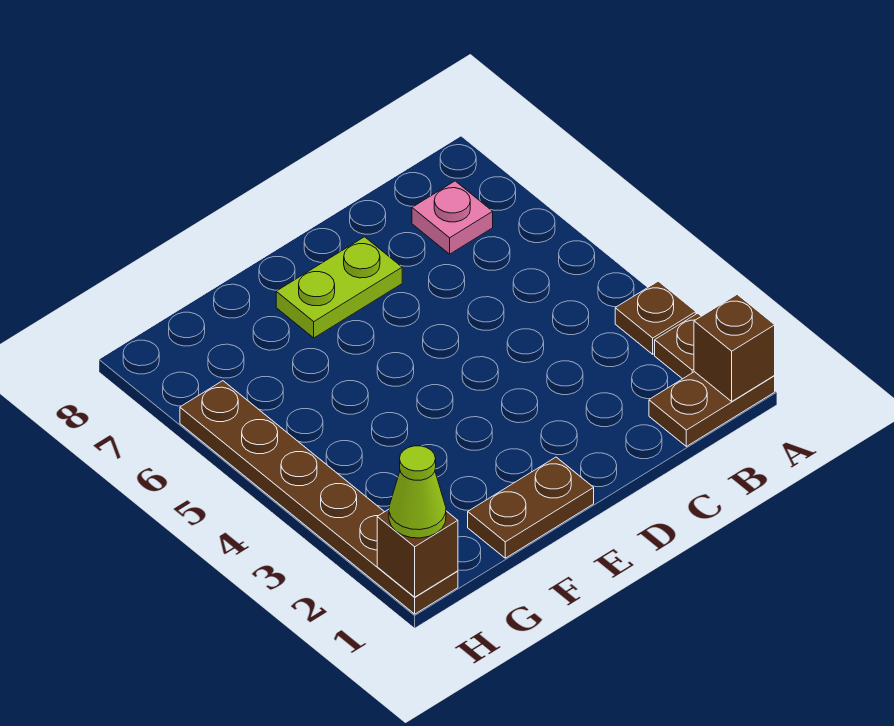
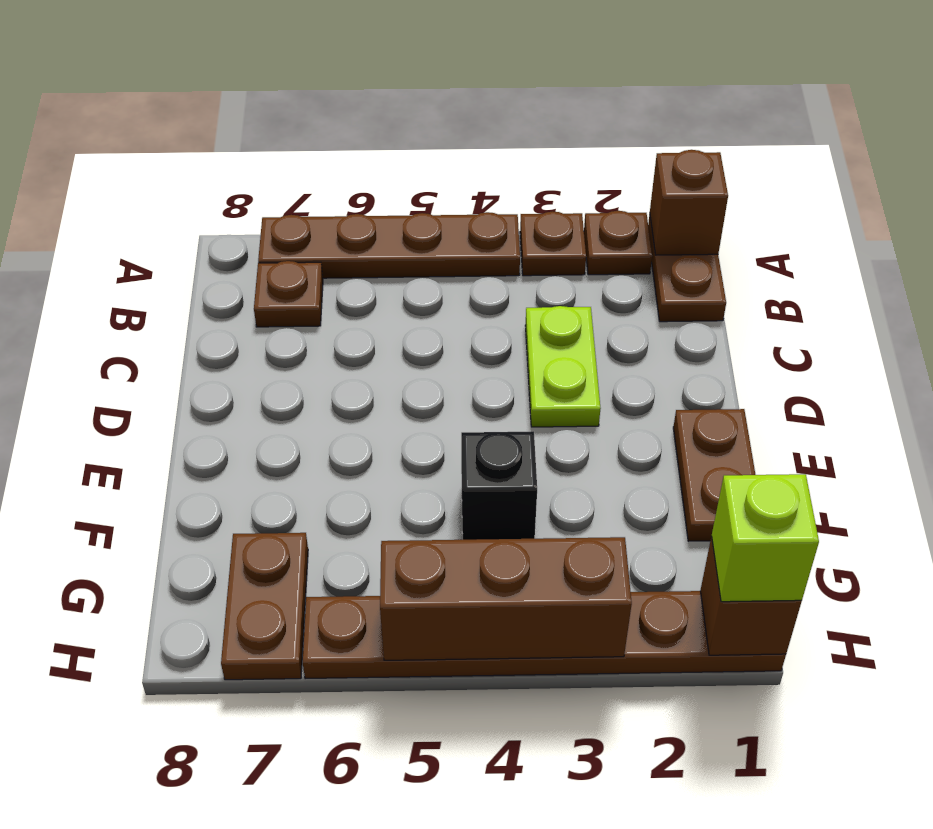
none -> brown 1x4 plate [258,212,520,278]
pink 1x1 plate [412,181,493,254] -> brown 1x1 plate [254,261,323,327]
lime 1x2 plate [276,237,402,338] -> lime 1x2 plate moved to [525,306,601,427]
none -> black 1x1 brick [461,431,537,540]
none -> brown 1x2 plate [221,533,308,680]
lime 1x1 cone [389,446,446,538] -> lime 1x1 brick [711,474,819,602]
none -> brown 1x3 brick [380,537,632,660]

